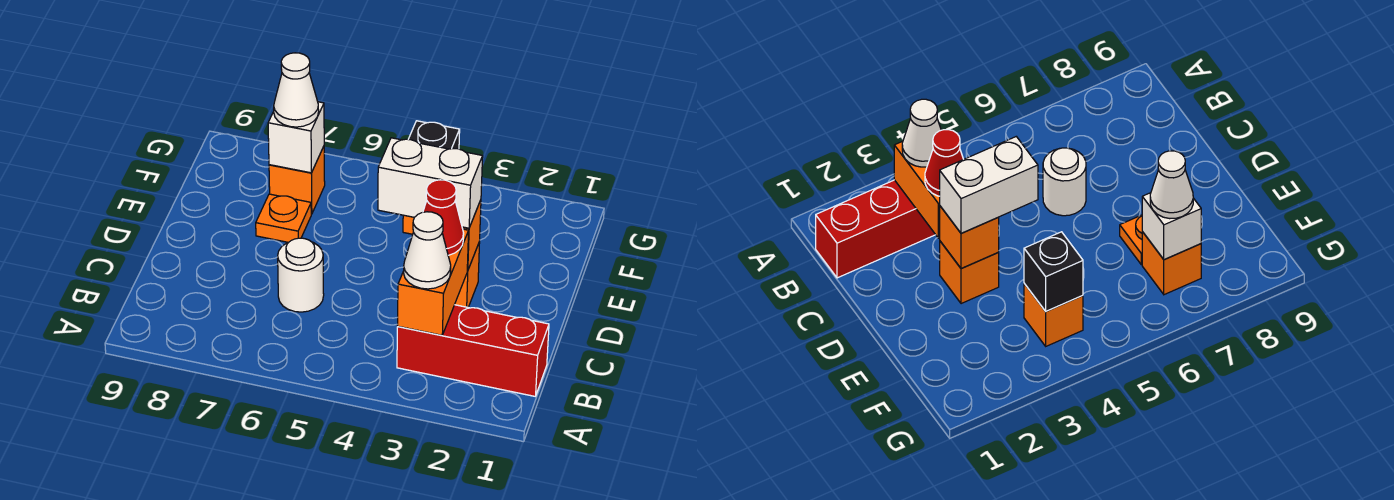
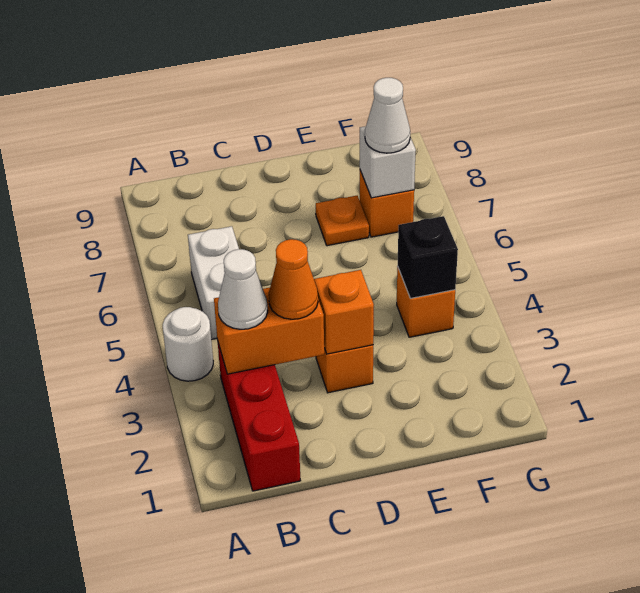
red 1x1 cone [423,180,464,255] -> orange 1x1 cone [269,239,318,319]
white 1x1 round brick [278,238,324,312] -> white 1x1 round brick moved to [163,307,213,381]
white 1x2 brick [378,138,483,228] -> white 1x2 brick moved to [188,226,239,340]

